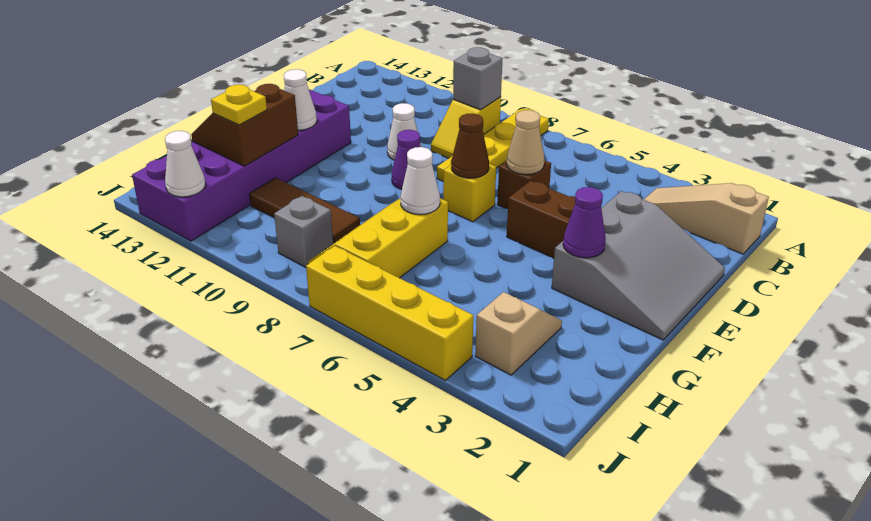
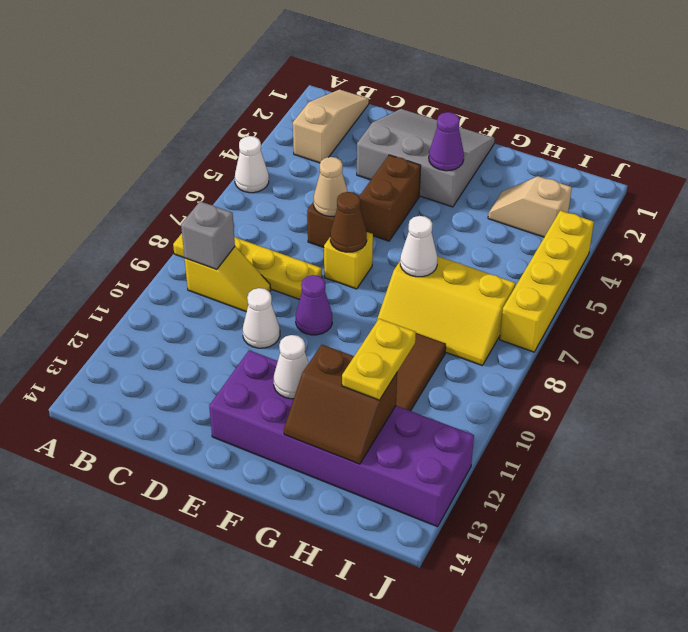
tan 1x3 slope [644,183,769,254] -> tan 1x3 slope turned to [293,90,369,163]
yellow 1x1 plate [211,85,267,125] -> yellow 1x2 plate [342,319,416,400]
grey 1x1 brick [274,196,333,267] -> none
white 1x1 cone [165,131,205,197] -> white 1x1 cone moved to [235,136,269,193]

